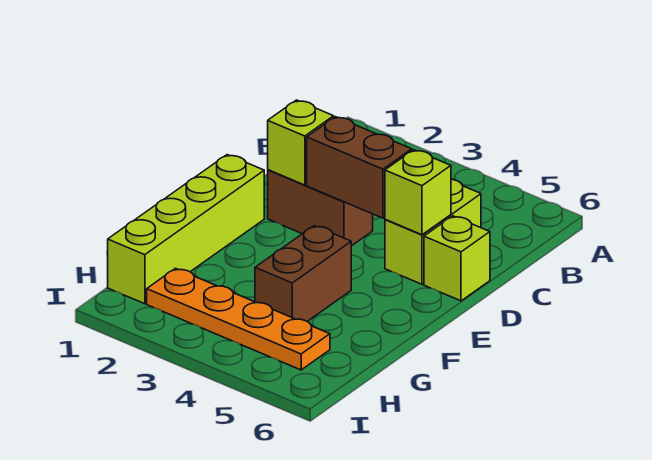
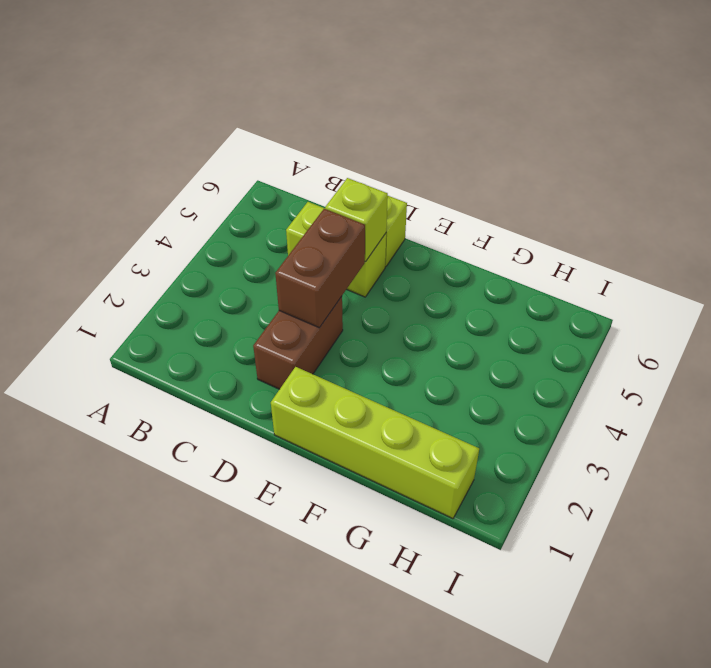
lime 1x1 brick [268,100,334,185] -> none
brown 1x2 brick [255,226,351,322] -> none
orange 1x4 plate [147,268,330,370] -> none

